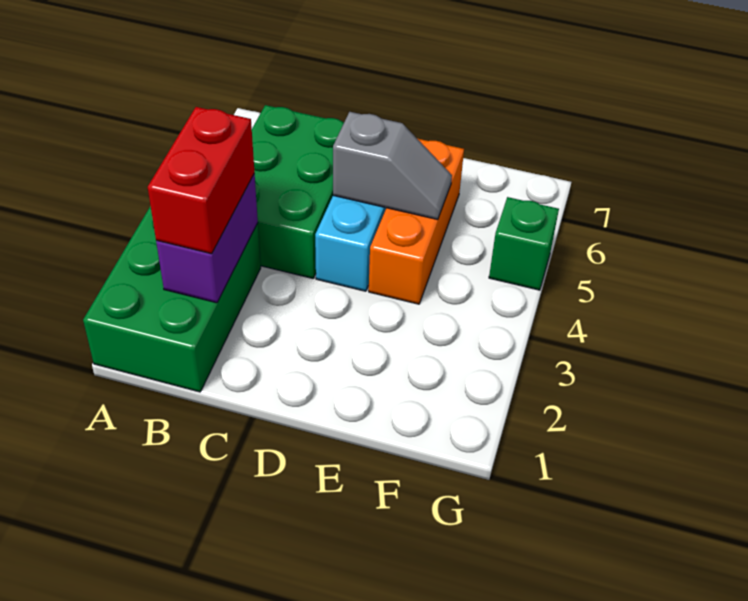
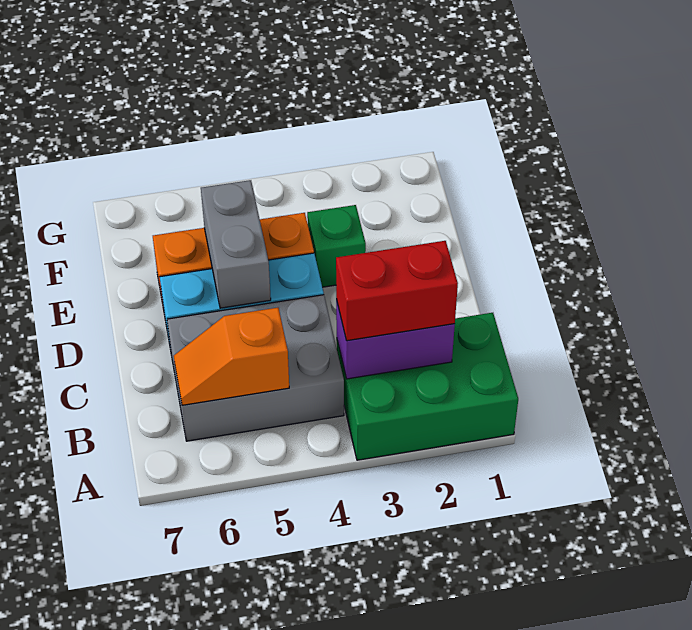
green 2x3 brick [252,105,344,278] -> grey 2x3 brick [167,295,344,441]
none -> orange 1x2 slope [174,308,289,405]
grey 1x2 slope [333,112,452,220] -> grey 1x2 brick [201,180,271,308]
green 1x1 brick [489,197,559,290] -> green 1x1 brick moved to [307,205,366,287]

